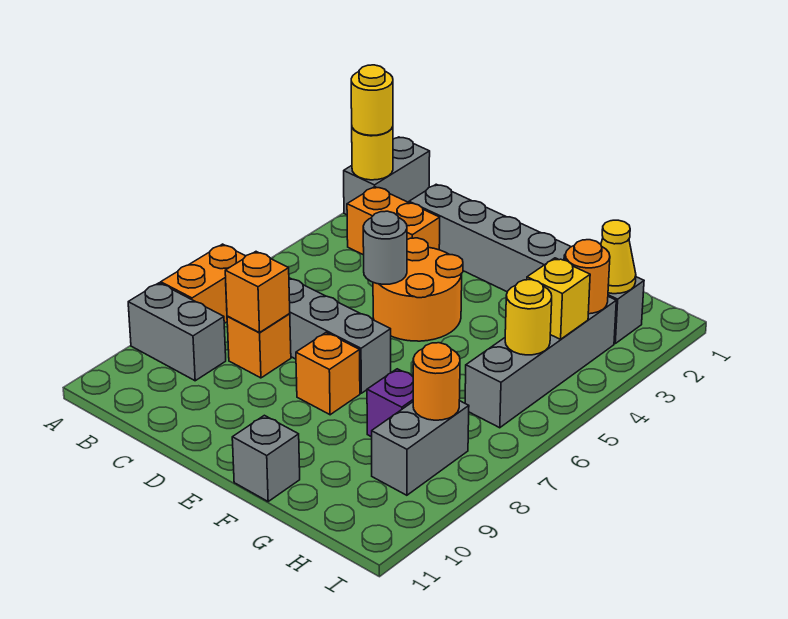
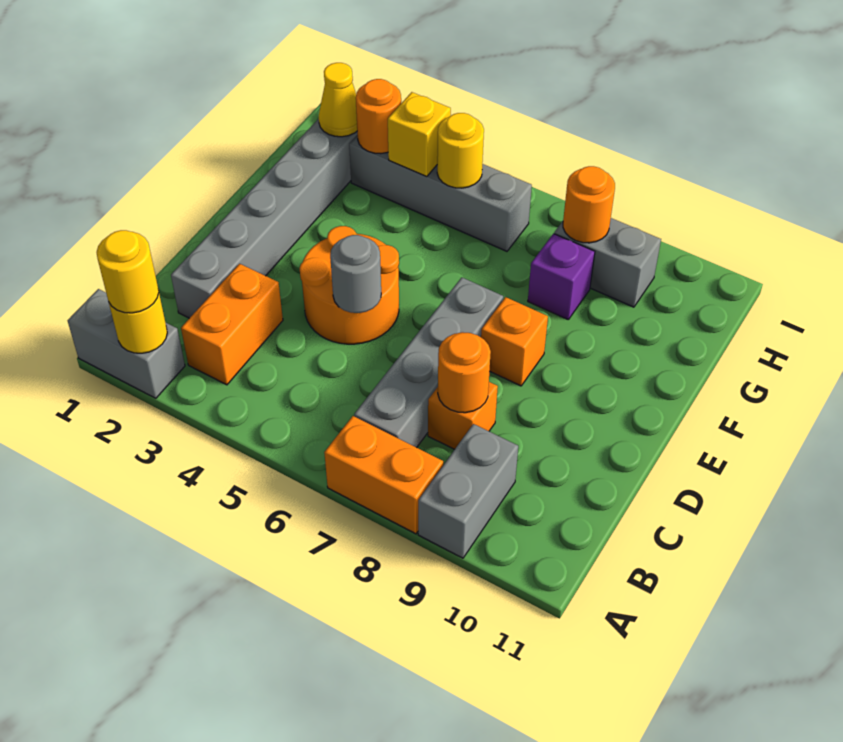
orange 1x1 brick [225,252,290,333] -> orange 1x1 round brick [438,332,491,413]
grey 1x1 brick [232,415,300,501] -> none

